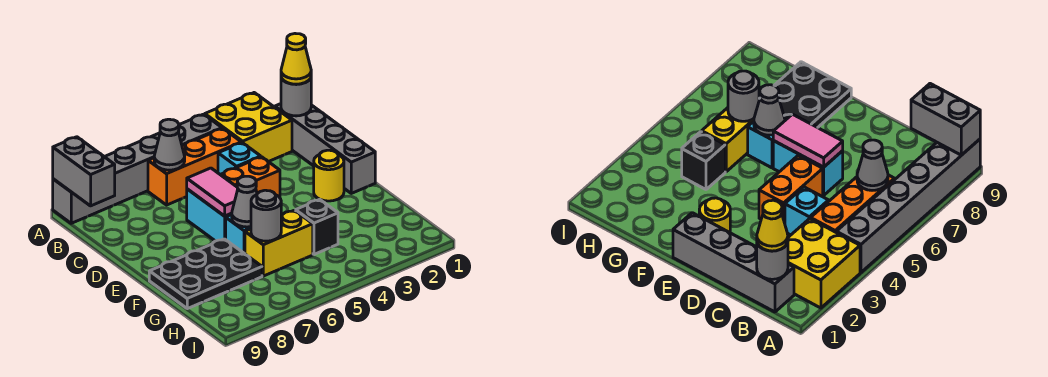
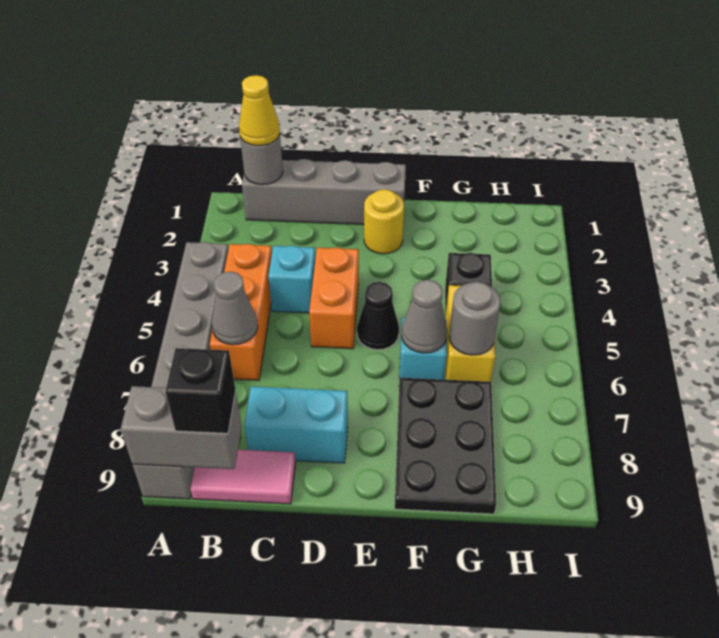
yellow 2x2 brick [205,93,292,162] -> none
none -> black 1x1 brick [166,348,236,433]
cyan 1x2 brick [187,189,232,241] -> cyan 1x2 brick moved to [244,387,348,463]
pink 1x2 tile [187,168,238,216] -> pink 1x2 tile moved to [190,450,296,504]
none -> black 1x1 cone [357,282,399,350]

